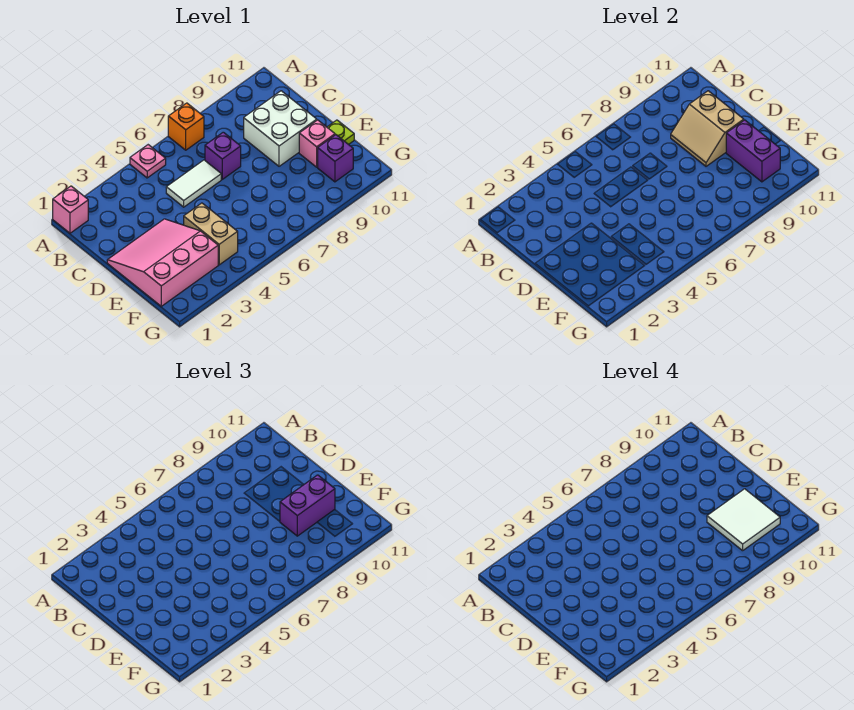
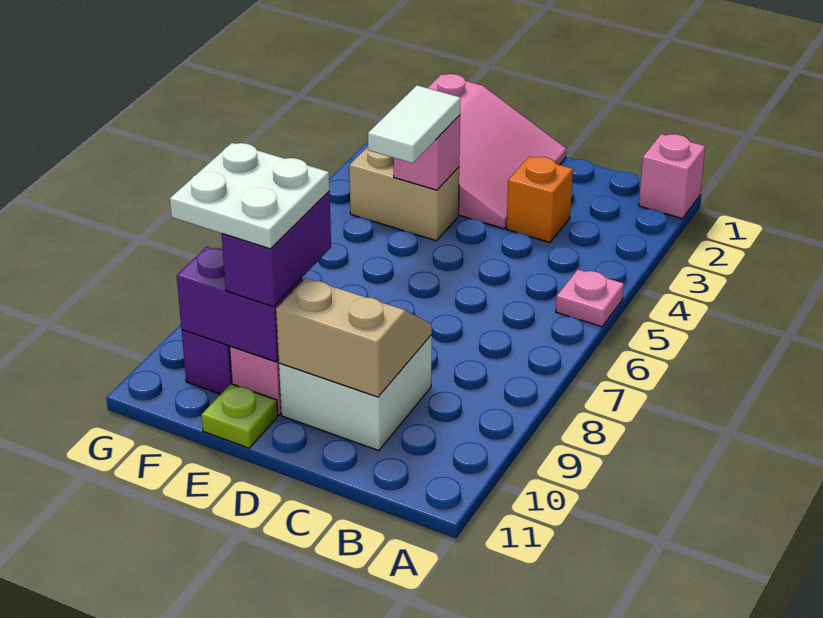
orange 1x1 brick [168,103,204,150] -> orange 1x1 brick moved to [507,156,573,242]
white 1x2 tile [166,160,221,207] -> white 1x2 tile moved to [368,85,460,163]
purple 1x1 brick [205,132,241,179] -> none
none -> pink 1x1 brick [394,115,460,190]
white 2x2 tile [707,489,780,551] -> white 2x2 plate [170,143,329,249]

